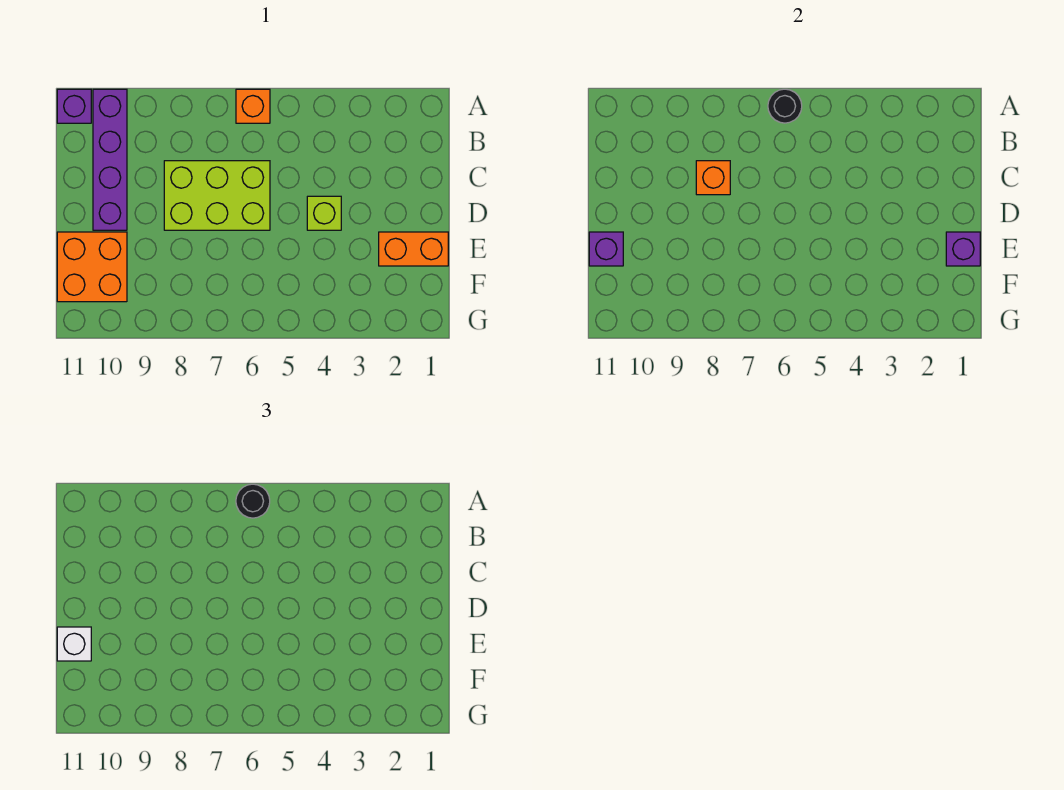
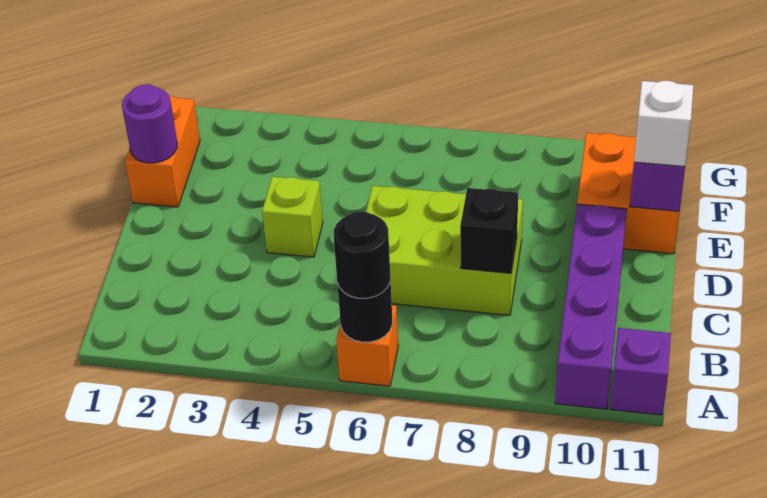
orange 1x1 brick [696,161,730,195] -> black 1x1 brick [460,188,518,273]
orange 1x2 brick [379,232,448,266] -> orange 1x2 brick turned to [125,96,200,207]
purple 1x1 brick [946,232,980,266] -> purple 1x1 round brick [122,84,178,163]

